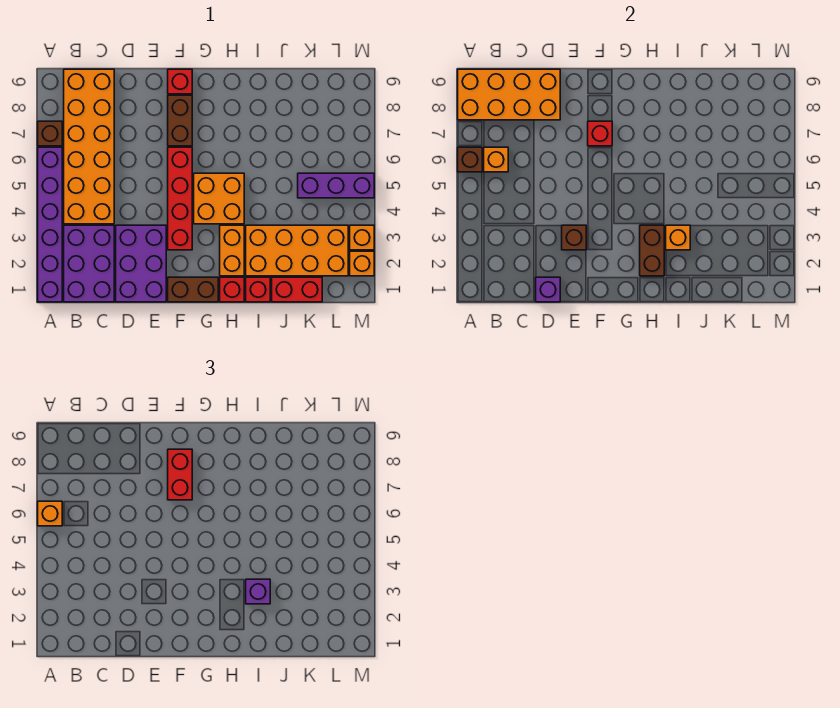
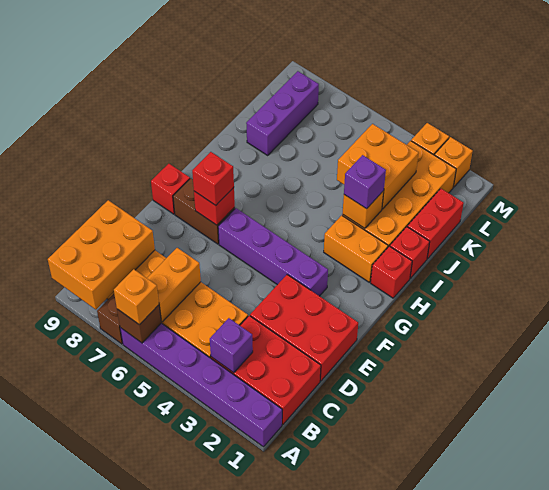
orange 2x4 brick [458,69,560,120] -> orange 2x3 brick [48,200,155,309]
purple 2x3 brick [64,225,114,302] -> red 2x3 brick [211,316,321,424]
orange 1x1 brick [484,147,508,172] -> orange 1x2 brick [147,248,201,322]
purple 2x3 brick [116,225,166,302] -> red 2x3 brick [250,275,358,381]
purple 1x1 brick [536,277,560,302] -> purple 1x1 brick moved to [210,318,253,373]
brown 1x1 brick [562,225,586,250] -> none
brown 1x2 brick [168,277,218,302] -> none
red 1x4 brick [168,147,192,250] -> purple 1x4 brick [218,208,328,296]
red 1x2 brick [168,449,192,500] -> red 1x1 brick [192,152,234,205]
orange 2x2 brick [194,173,244,224] -> orange 2x2 brick moved to [337,124,419,209]
brown 1x2 brick [640,225,664,276] -> none
purple 1x3 brick [298,173,374,198] -> purple 1x3 brick moved to [246,71,319,155]

